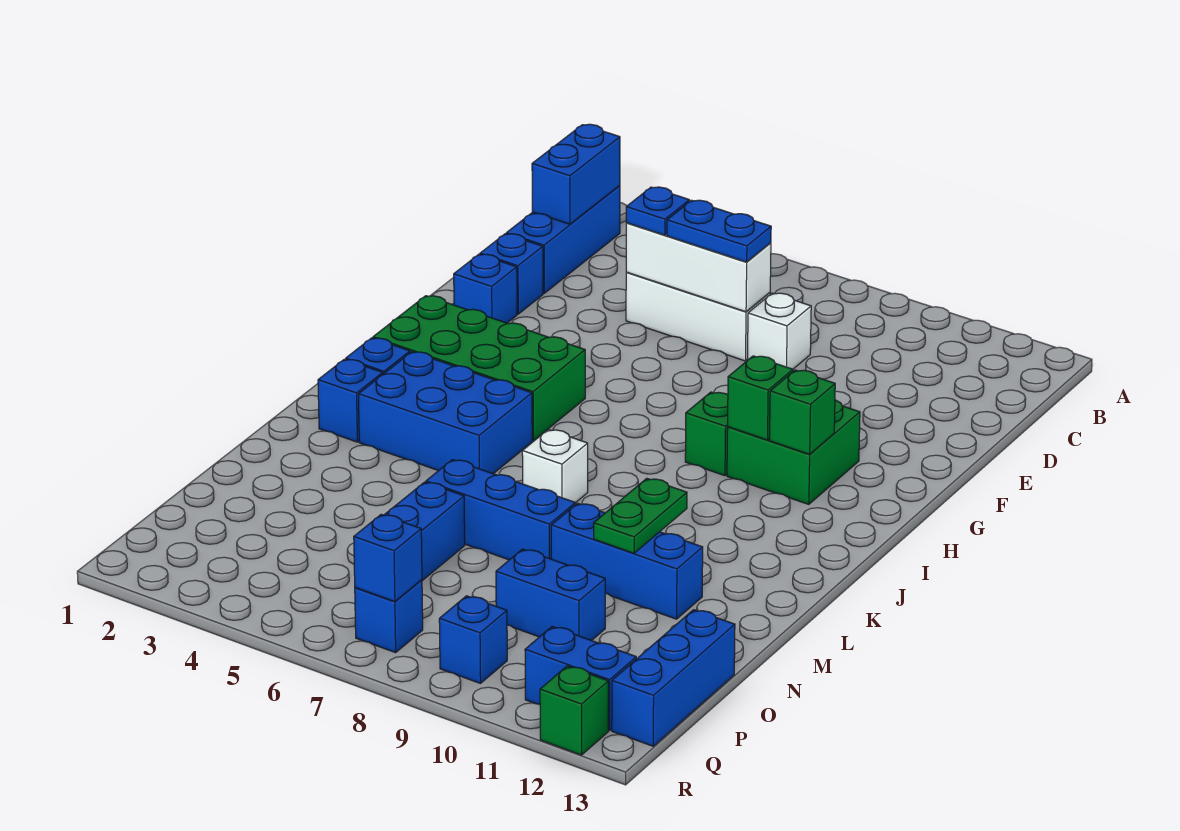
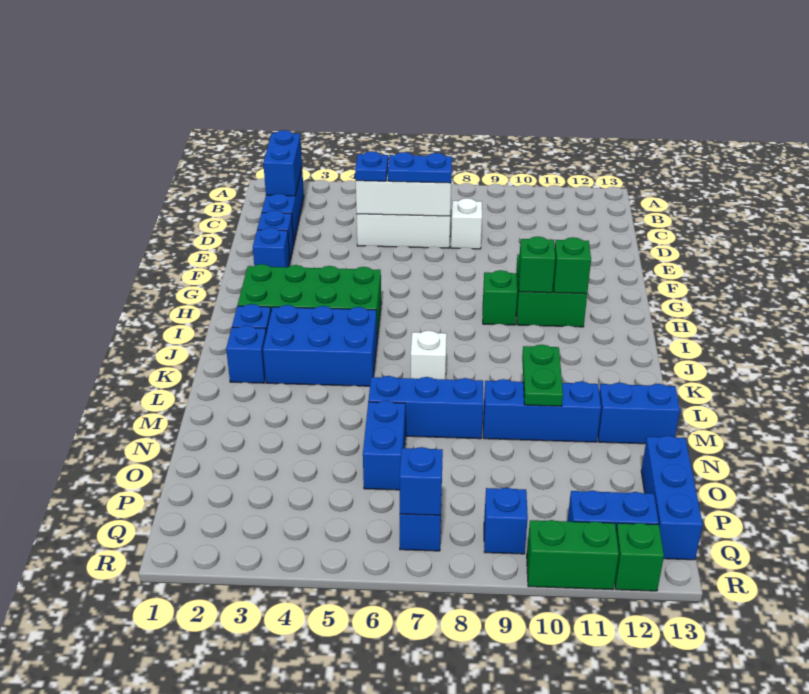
blue 1x2 brick [496,549,605,641] -> blue 1x2 brick moved to [598,383,680,444]
none -> green 1x2 brick [527,520,619,590]

